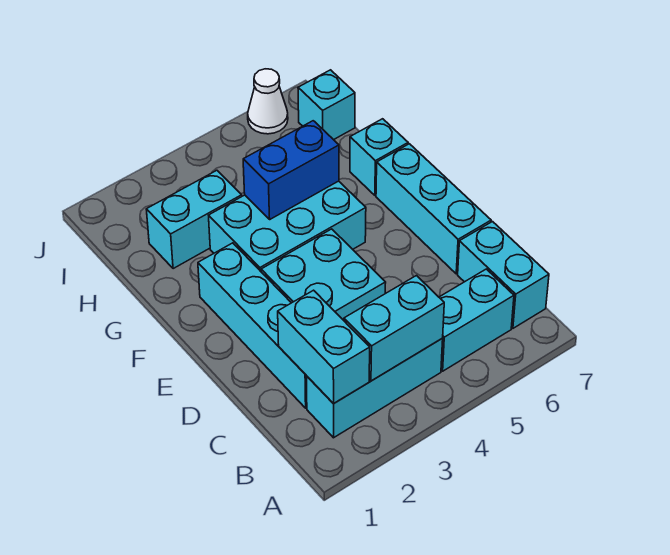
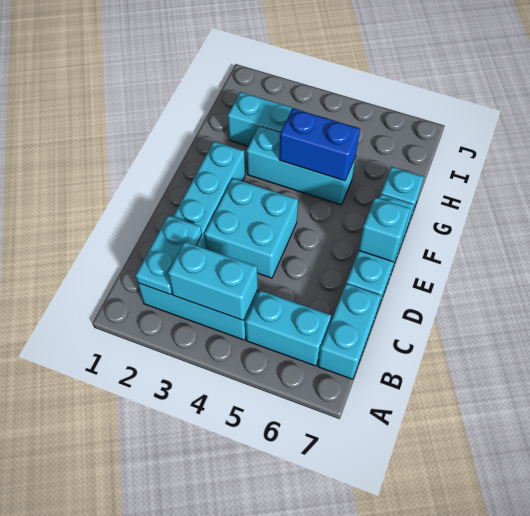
cyan 1x2 brick [278,290,370,404] -> cyan 1x2 plate [136,215,202,295]
cyan 2x3 brick [209,181,366,271] -> cyan 1x3 brick [247,126,355,205]
cyan 1x1 brick [298,70,355,140] -> cyan 1x1 brick moved to [359,197,410,262]
white 1x1 cone [248,69,288,134] -> none

